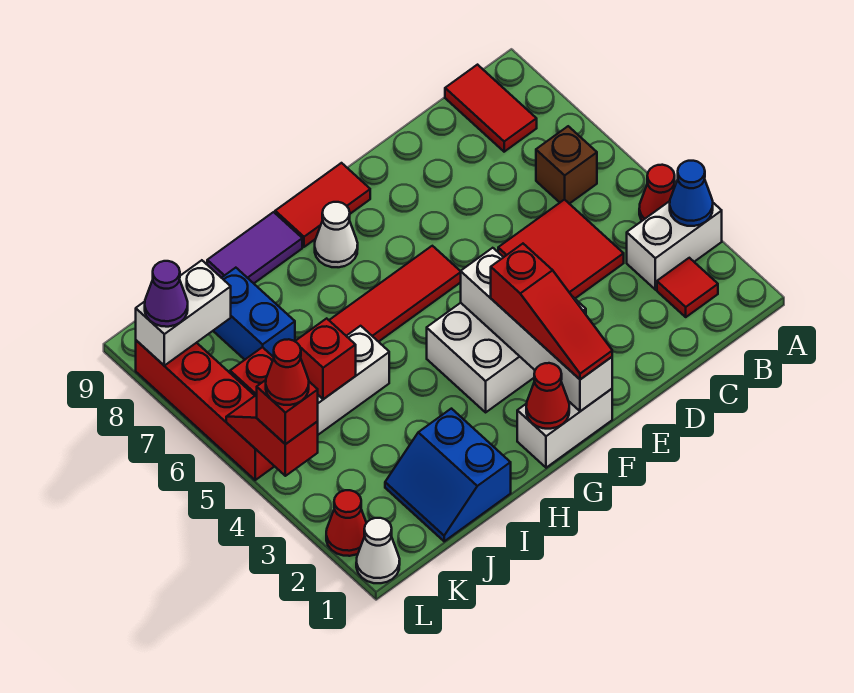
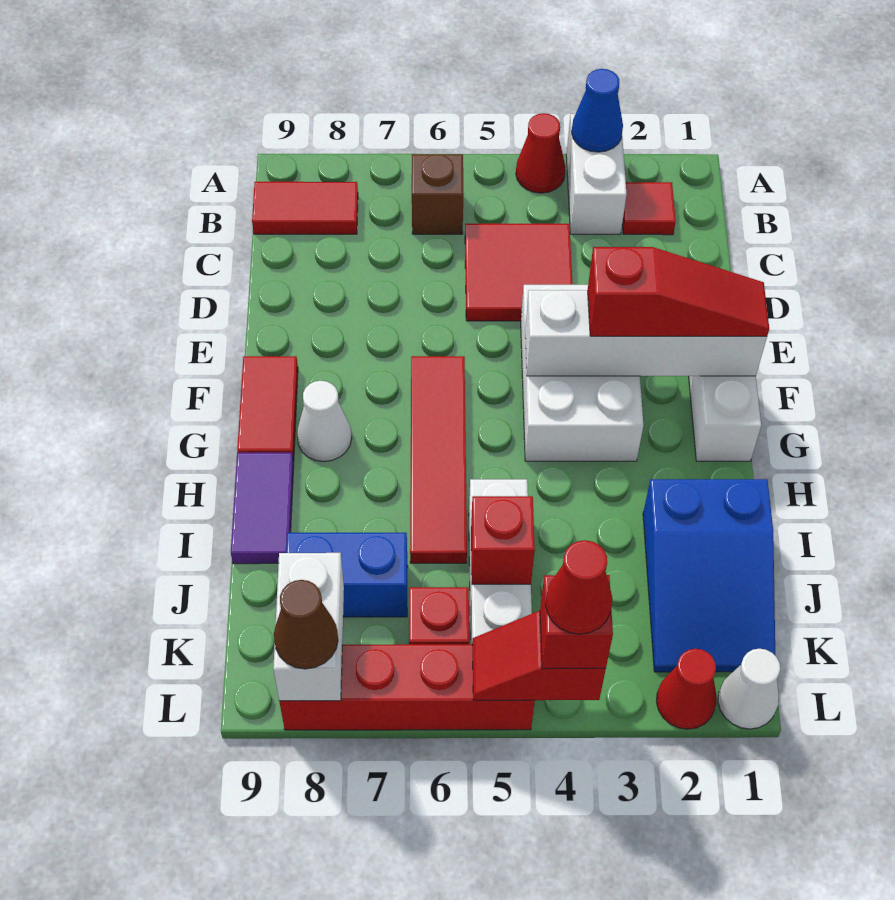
red 1x1 cone [526,363,569,429] -> none
blue 2x2 slope [385,409,511,541] -> blue 2x3 slope [643,479,775,672]
purple 1x1 cone [145,261,188,327] -> brown 1x1 cone [274,580,338,669]

